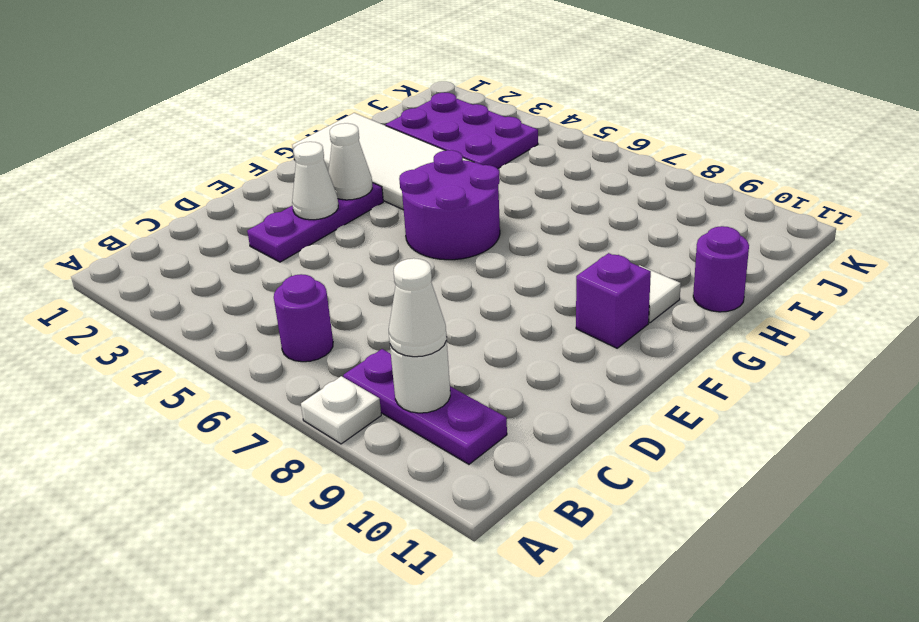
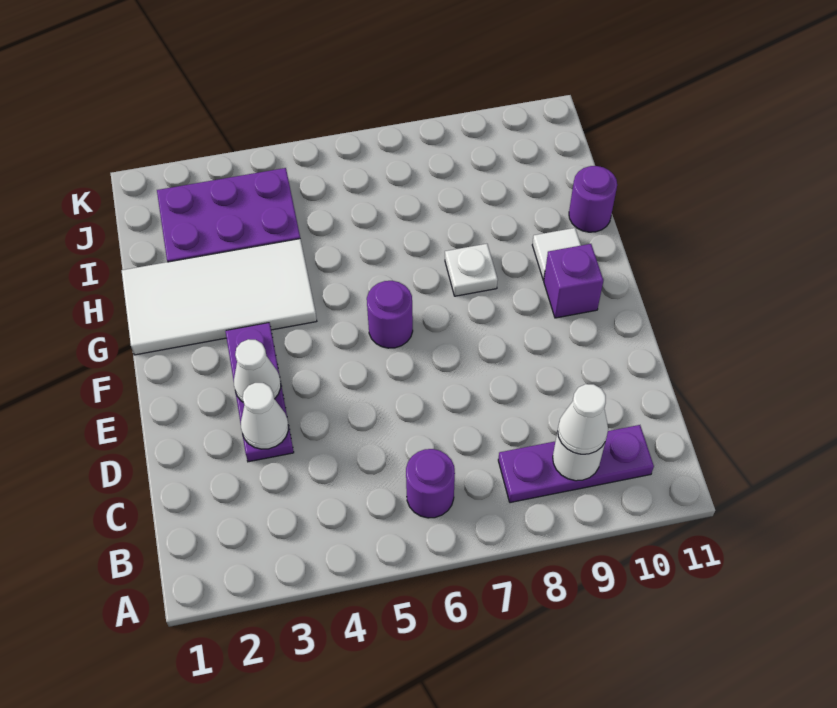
white 1x1 plate [301,376,381,444] -> white 1x1 plate moved to [445,244,498,296]
white 1x1 cone [329,123,372,200] -> white 1x1 cone moved to [241,383,288,449]
purple 2x2 round brick [399,150,500,260] -> purple 1x1 round brick [367,281,413,348]

